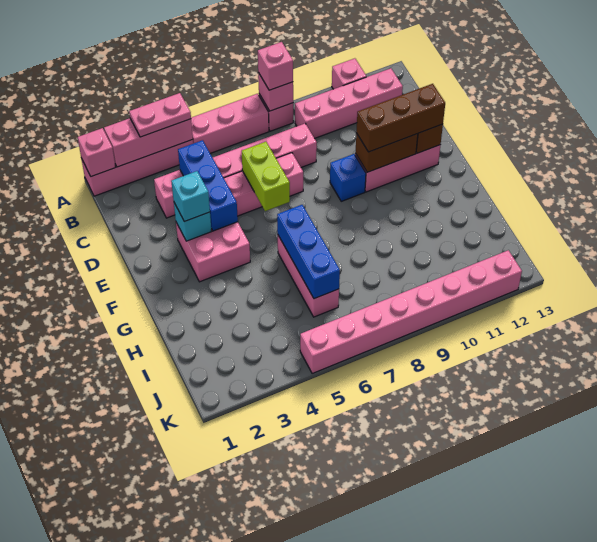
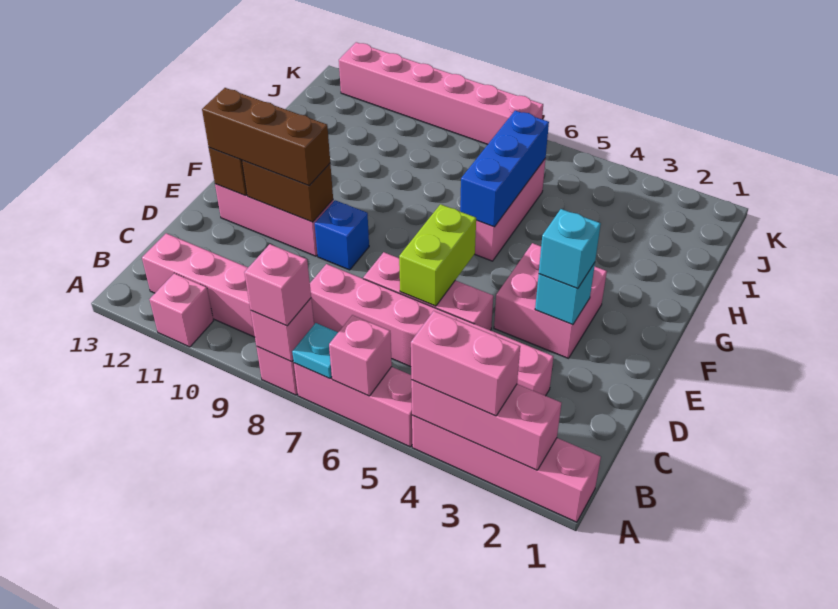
pink 1x1 brick [78,128,116,177] -> pink 1x1 brick moved to [329,315,392,396]
pink 1x2 plate [129,93,191,137] -> pink 1x2 brick [411,311,520,416]
none -> cyan 1x1 plate [292,323,338,379]
blue 1x3 brick [178,140,238,231] -> none
pink 1x8 brick [300,250,522,373] -> pink 1x6 brick [339,42,543,144]

